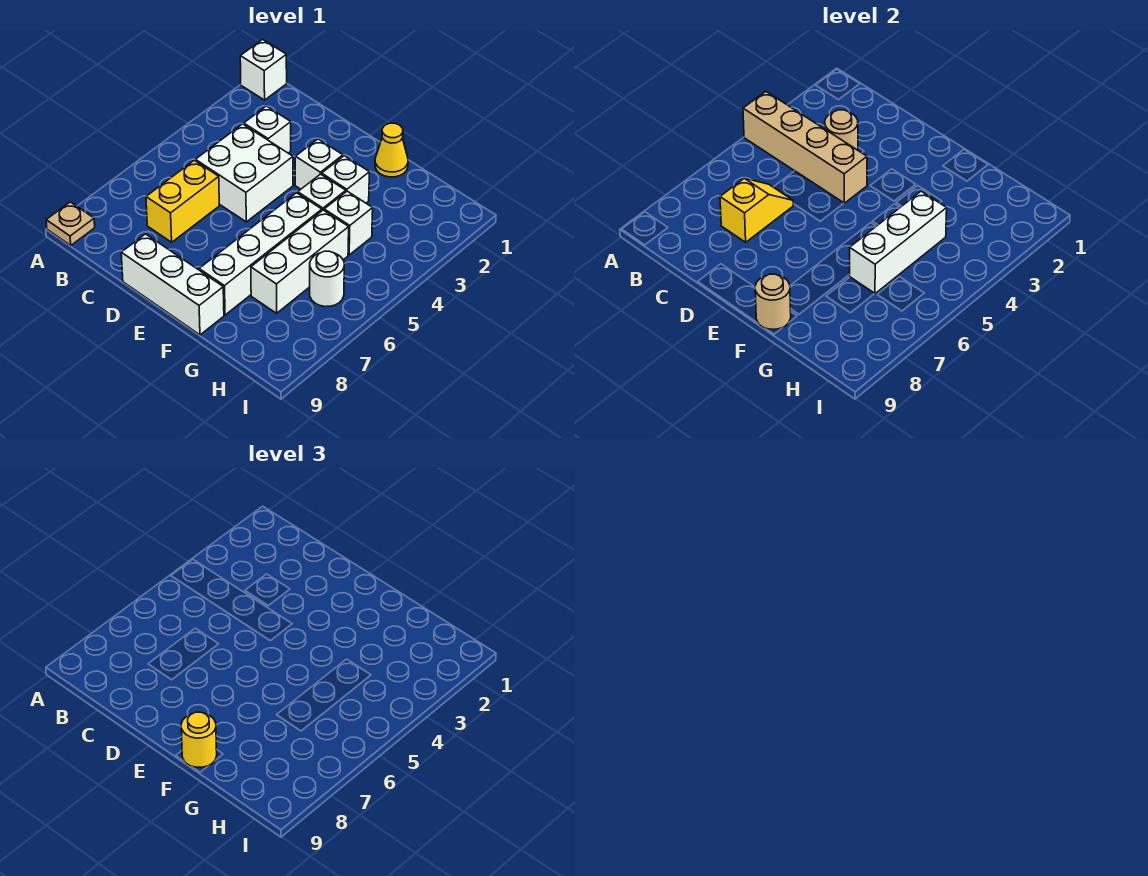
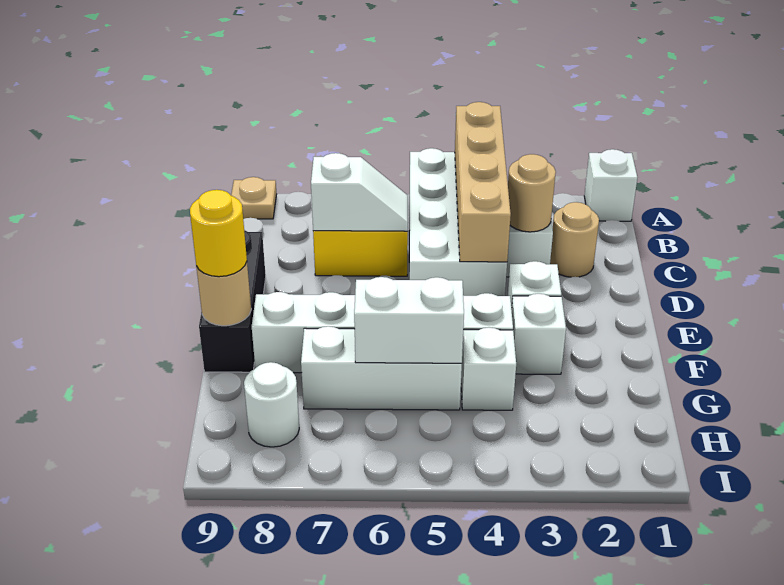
none -> tan 1x1 round brick [550,202,599,277]
white 2x2 brick [195,124,293,222] -> white 2x4 brick [409,148,507,296]
yellow 1x2 slope [720,178,793,242] -> white 1x2 slope [311,153,408,231]
white 1x3 brick [121,234,224,335] -> black 1x3 brick [199,230,266,372]
yellow 1x1 cone [375,123,408,177] -> none
white 1x3 brick [849,191,947,294] -> white 1x2 brick [354,277,464,363]
white 1x1 round brick [310,251,344,307] -> white 1x1 round brick moved to [244,362,299,447]

